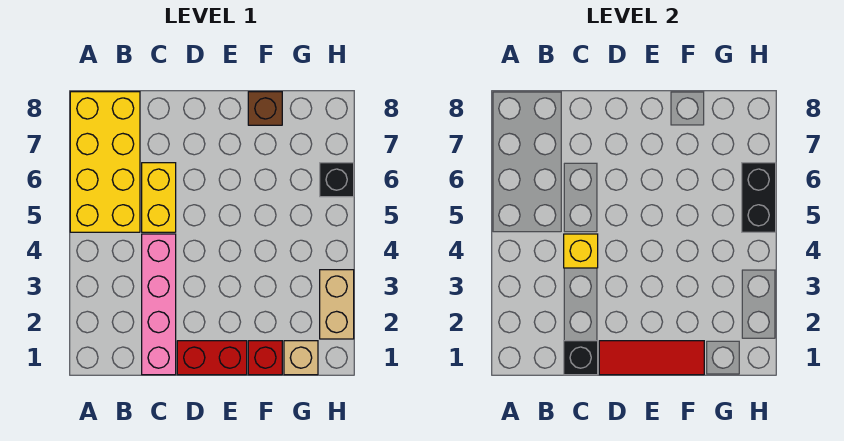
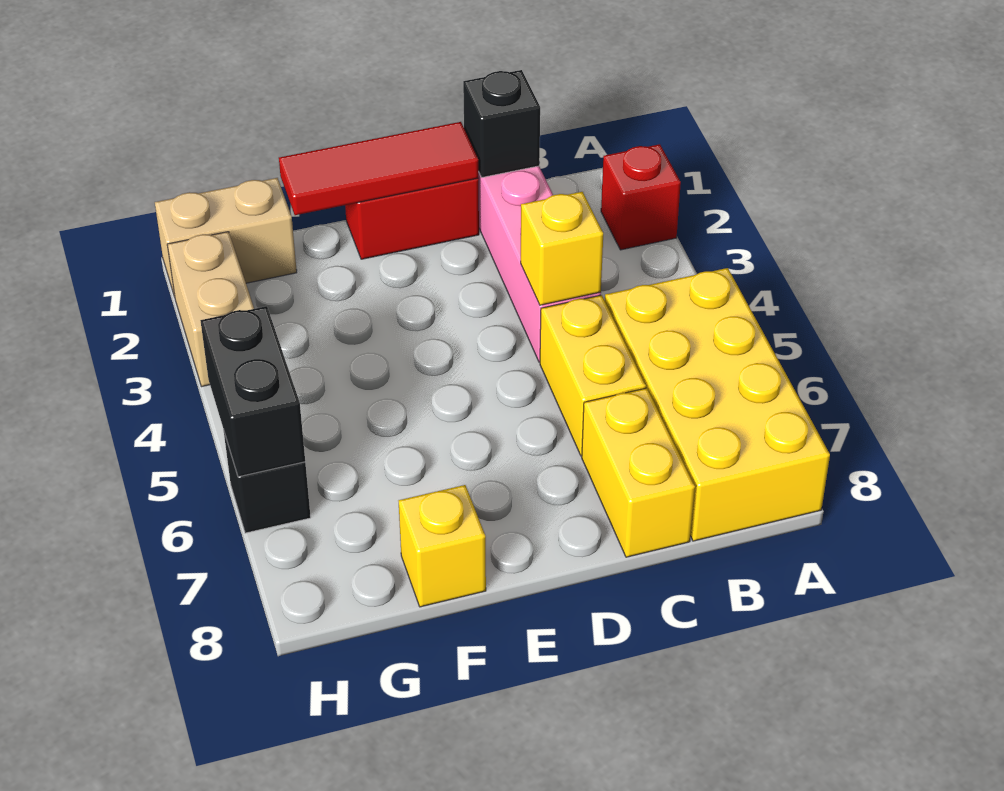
none -> yellow 1x2 brick [582,388,695,557]
red 1x1 brick [248,341,282,375] -> red 1x1 brick moved to [601,144,681,250]
brown 1x1 brick [248,92,282,125] -> yellow 1x1 brick [399,485,486,607]
tan 1x1 brick [284,341,318,375] -> tan 1x2 brick [155,178,297,297]

